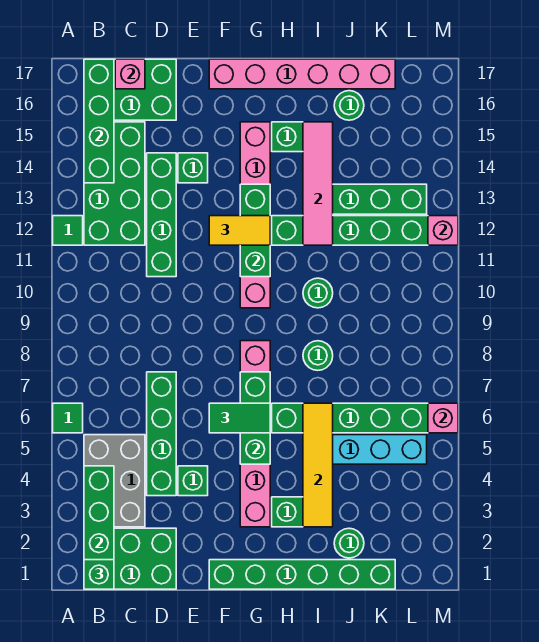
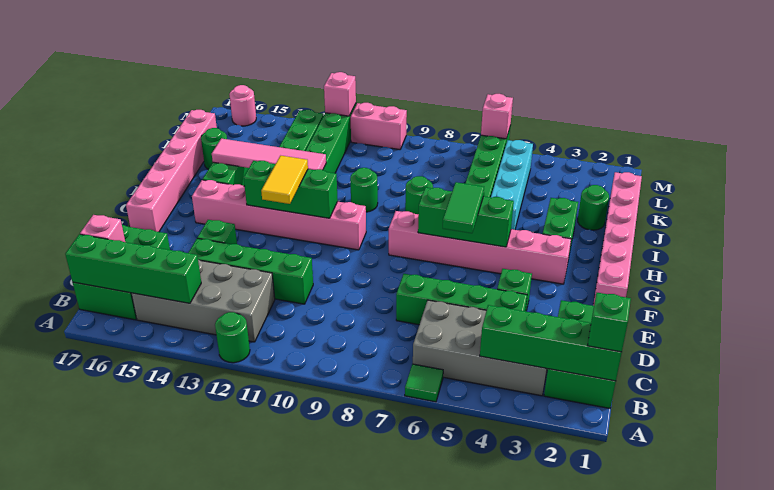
green 1x1 tile [53,216,83,245] -> green 1x1 round brick [215,312,250,363]
grey 2x3 brick [84,435,145,527] -> grey 2x4 brick [413,300,547,396]
green 2x4 brick [84,122,145,245] -> grey 2x4 brick [131,260,275,342]
green 1x6 brick [209,560,395,589] -> pink 1x6 brick [593,172,642,306]
yellow 1x4 tile [303,403,333,527] -> none
none -> pink 1x2 brick [351,103,407,150]
none -> pink 1x1 round brick [229,85,256,126]

